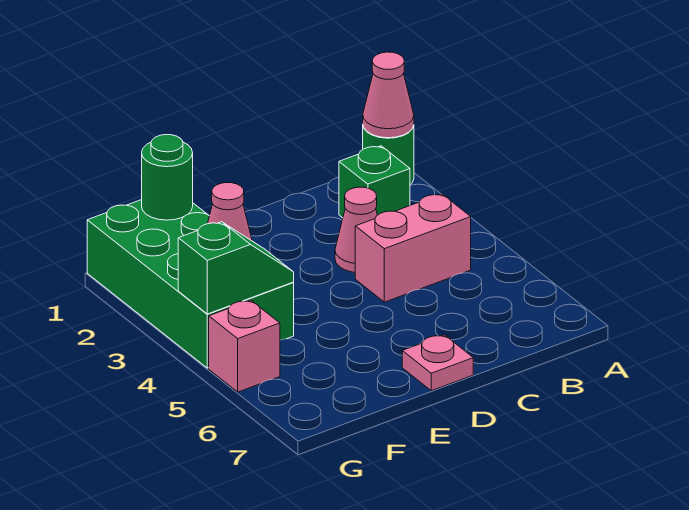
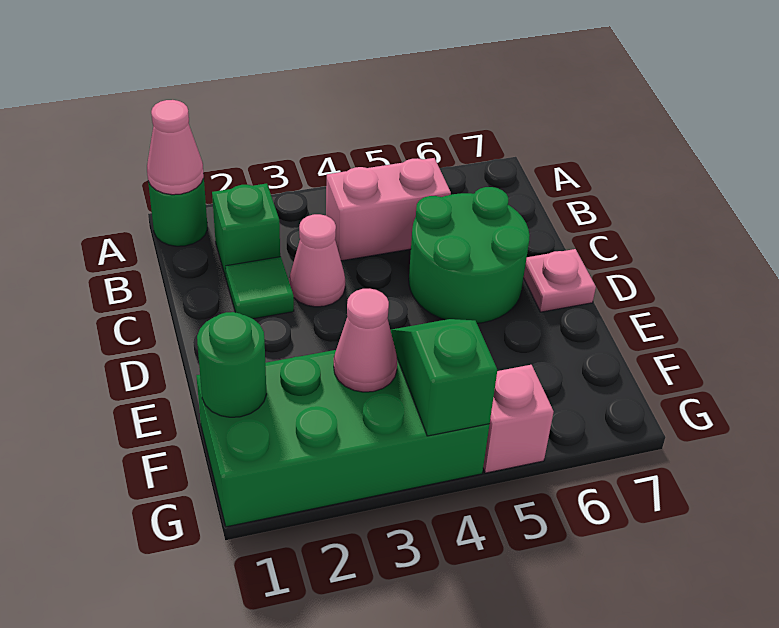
pink 1x2 brick [355,194,471,302] -> pink 1x2 brick turned to [326,158,451,261]
none -> green 1x1 tile [226,257,294,319]
none -> green 2x2 round brick [409,187,530,323]

